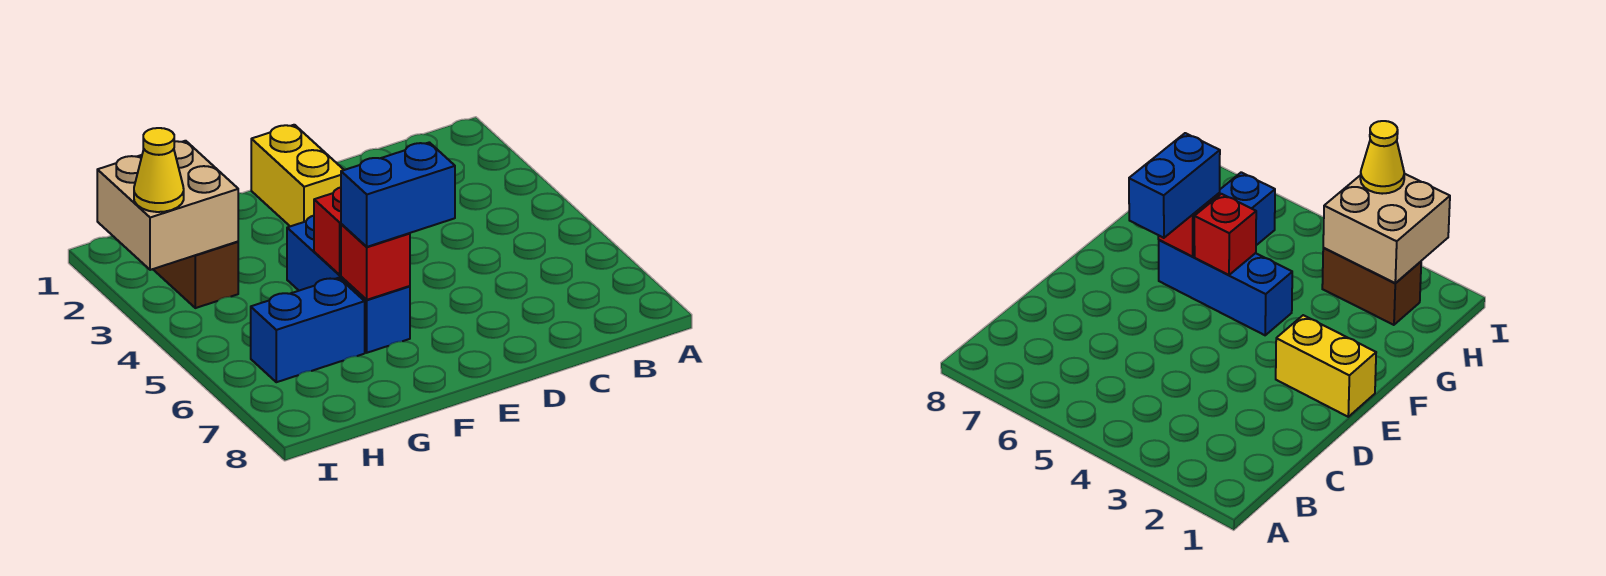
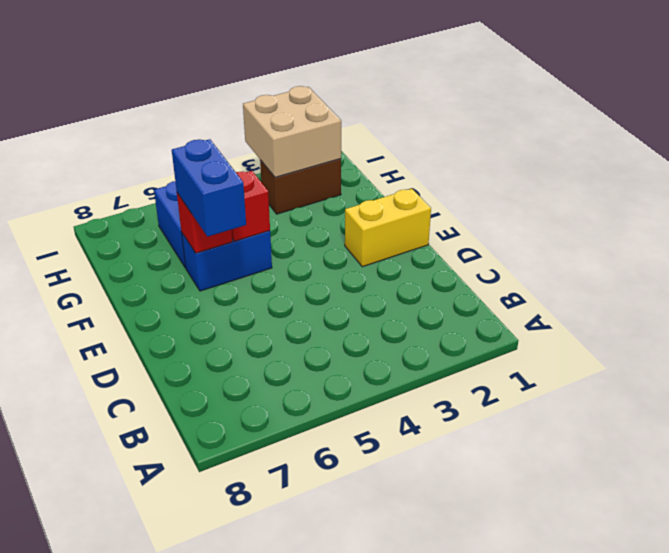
blue 1x3 brick [287,216,410,353] -> blue 1x2 brick [182,231,272,291]
yellow 1x1 cone [134,128,184,212] -> none

